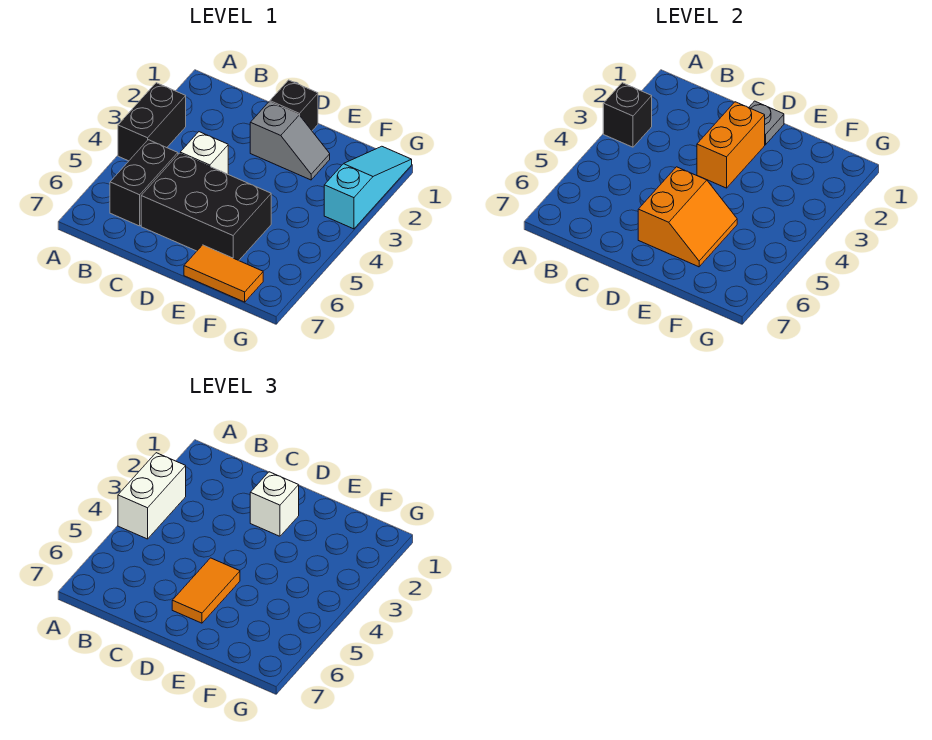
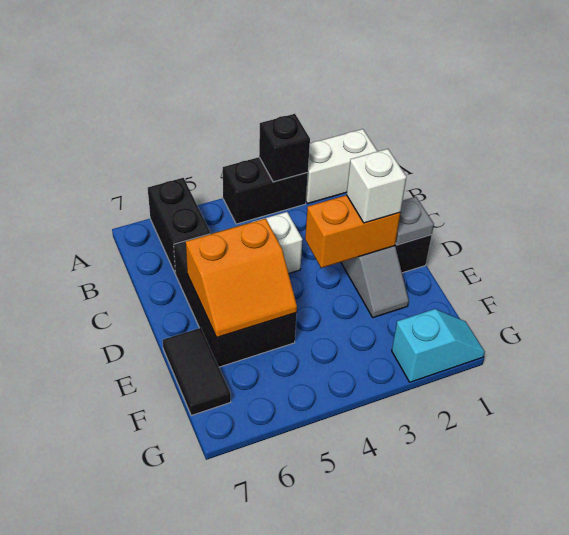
white 1x2 brick [118,453,186,539] -> white 1x2 brick moved to [306,129,378,204]
black 1x2 brick [110,140,178,226] -> black 1x2 brick turned to [148,178,210,274]
orange 1x2 tile [172,558,240,623] -> none
orange 1x2 tile [184,245,263,302] -> black 1x2 tile [163,328,231,416]
cyan 1x3 slope [324,146,412,229] -> cyan 1x2 slope [392,309,485,382]

